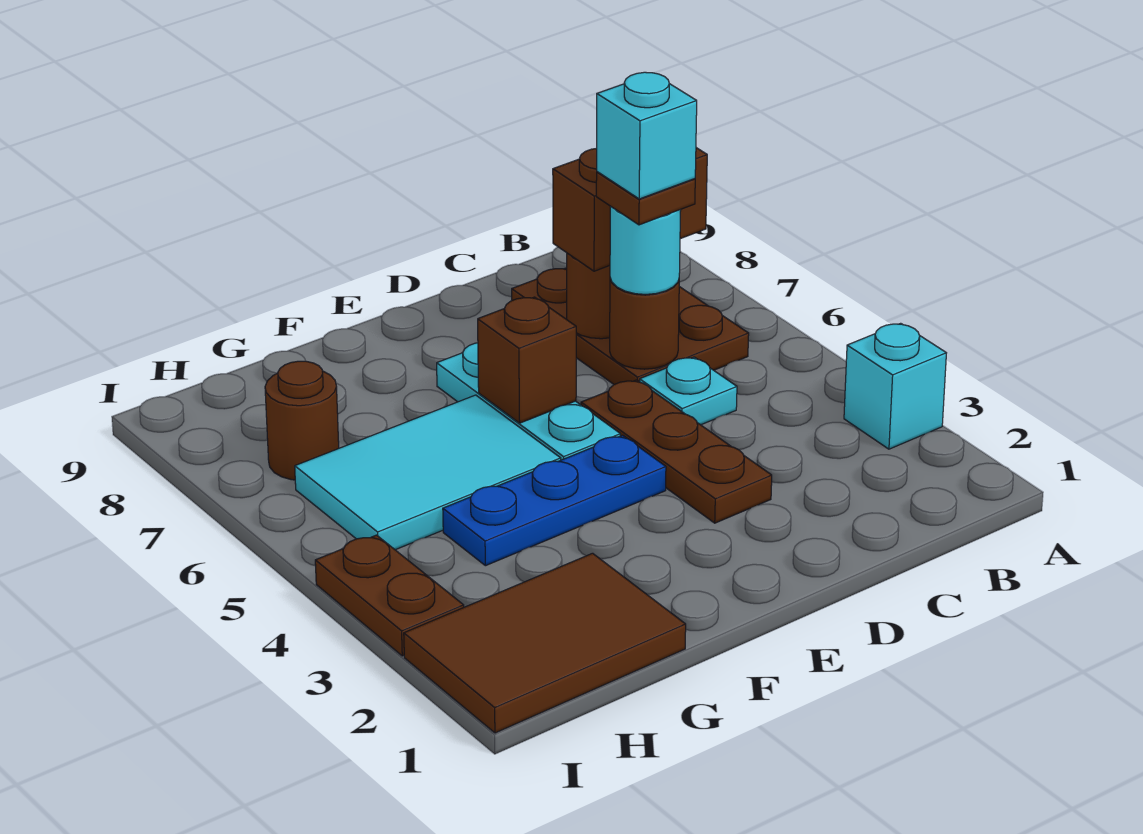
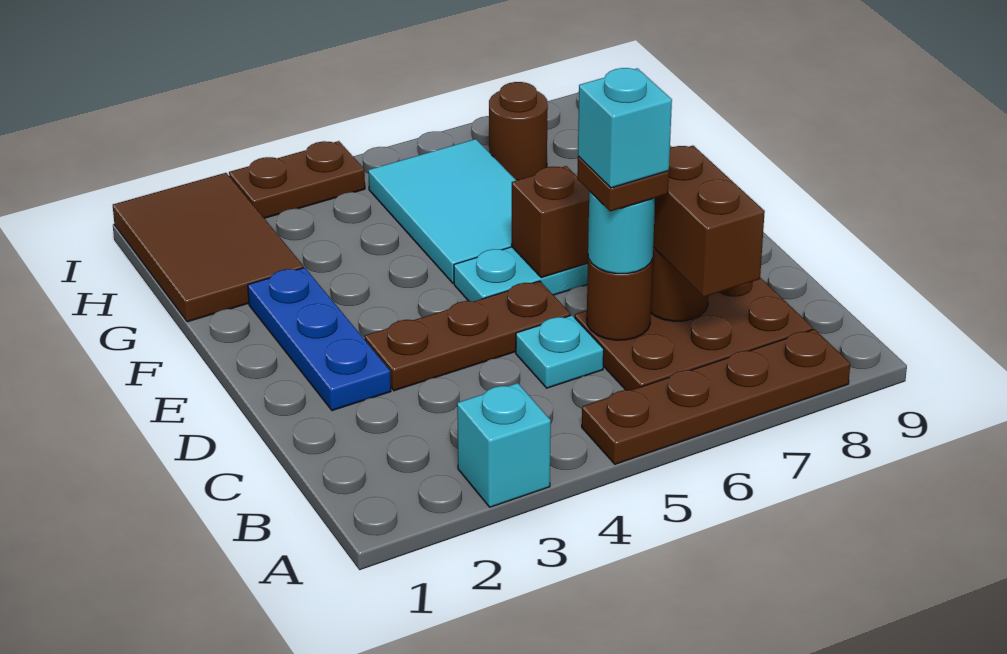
none -> brown 1x4 plate [582,329,850,464]
blue 1x3 plate [443,435,666,566] -> blue 1x3 plate moved to [248,268,391,411]

